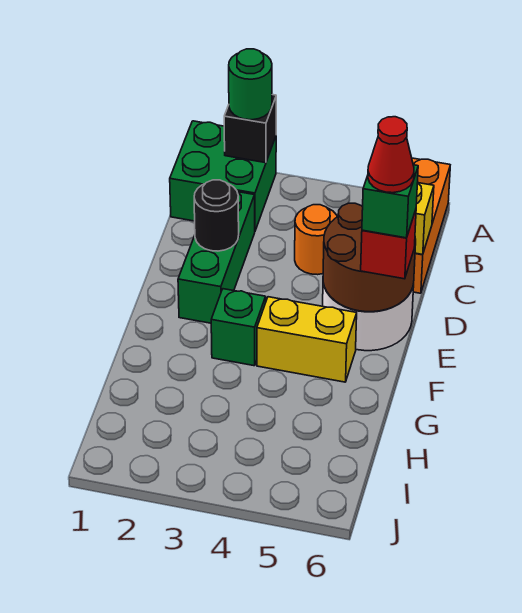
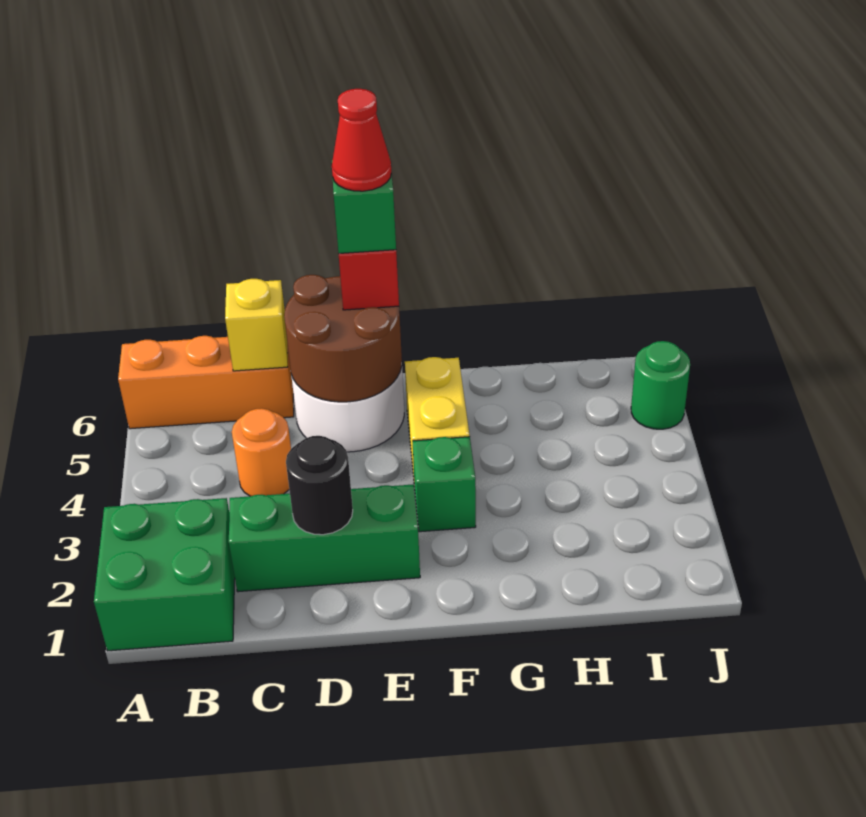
black 1x1 brick [224,95,276,163] -> none
green 1x1 round brick [229,49,272,120] -> green 1x1 round brick moved to [631,341,690,429]

